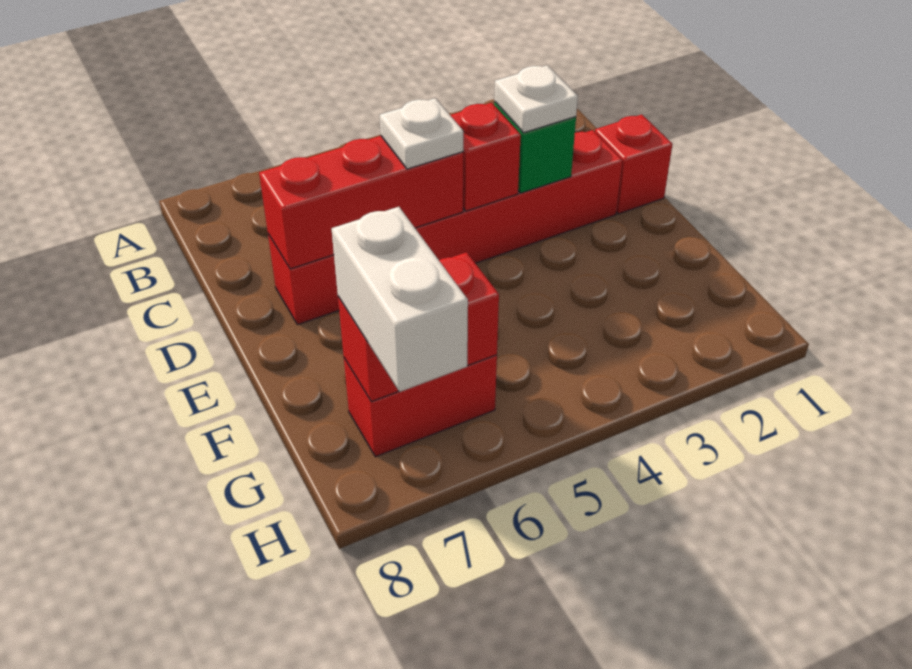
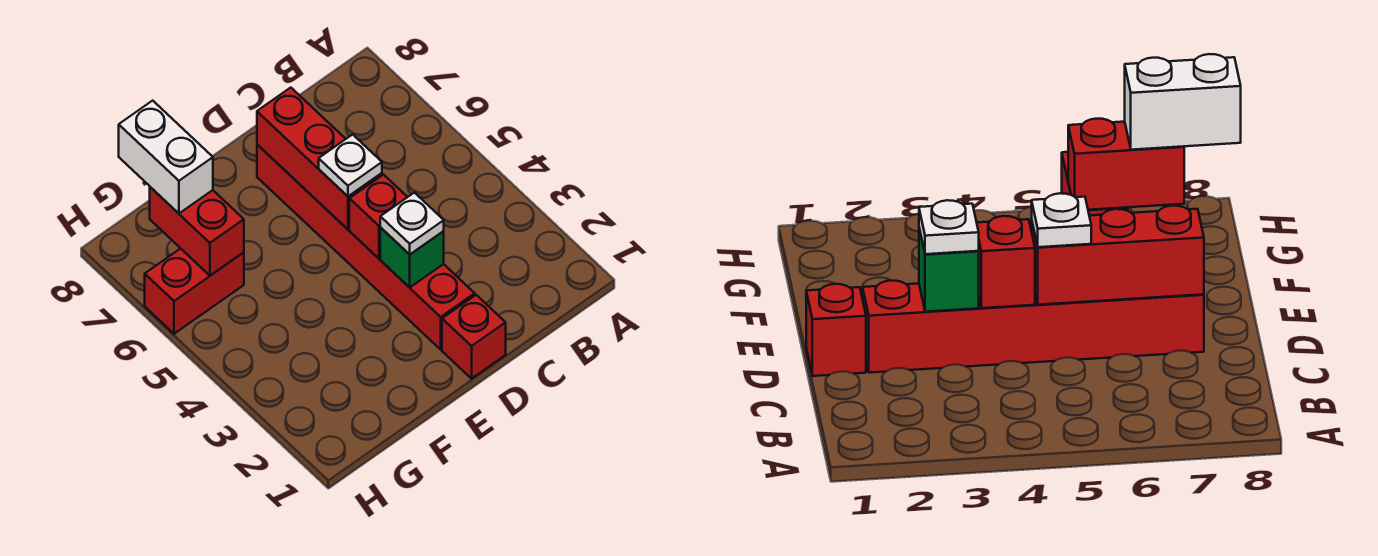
red 1x2 brick [344,355,497,457] -> red 1x2 brick turned to [145,248,244,334]
white 1x2 brick [332,207,468,392] -> white 1x2 brick turned to [119,101,213,213]

